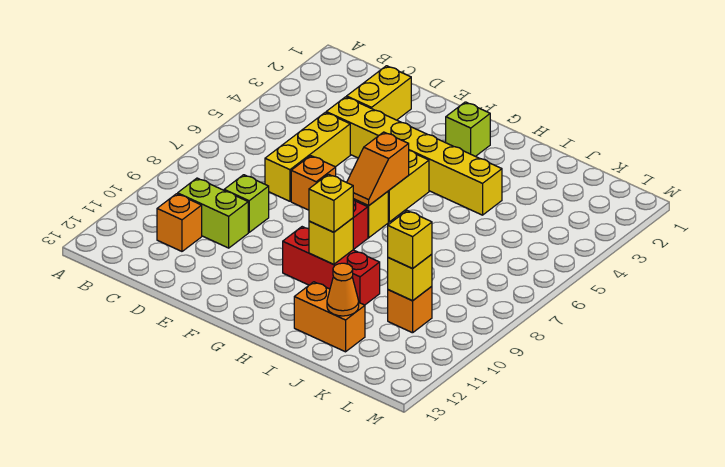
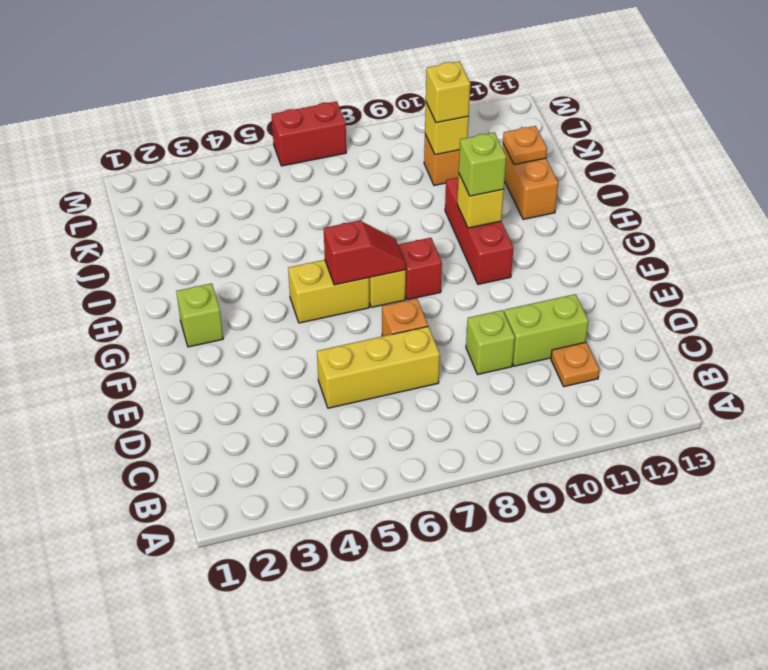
lime 1x2 brick [178,178,248,248] -> lime 1x2 brick turned to [504,294,589,366]
orange 1x1 brick [157,194,202,251] -> orange 1x1 plate [551,342,600,387]
yellow 1x2 brick [347,66,411,120] -> none
yellow 1x6 brick [326,97,502,215] -> none
orange 1x2 slope [347,132,409,206] -> red 1x2 slope [324,221,406,285]
yellow 1x1 brick [309,174,353,232] -> lime 1x1 brick [459,132,506,196]
orange 1x1 cone [327,263,359,316] -> orange 1x1 plate [503,126,547,165]
none -> red 1x2 brick [272,102,346,166]

